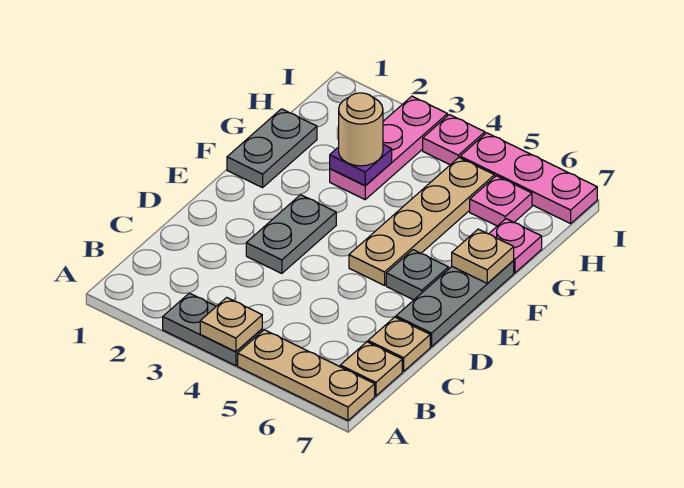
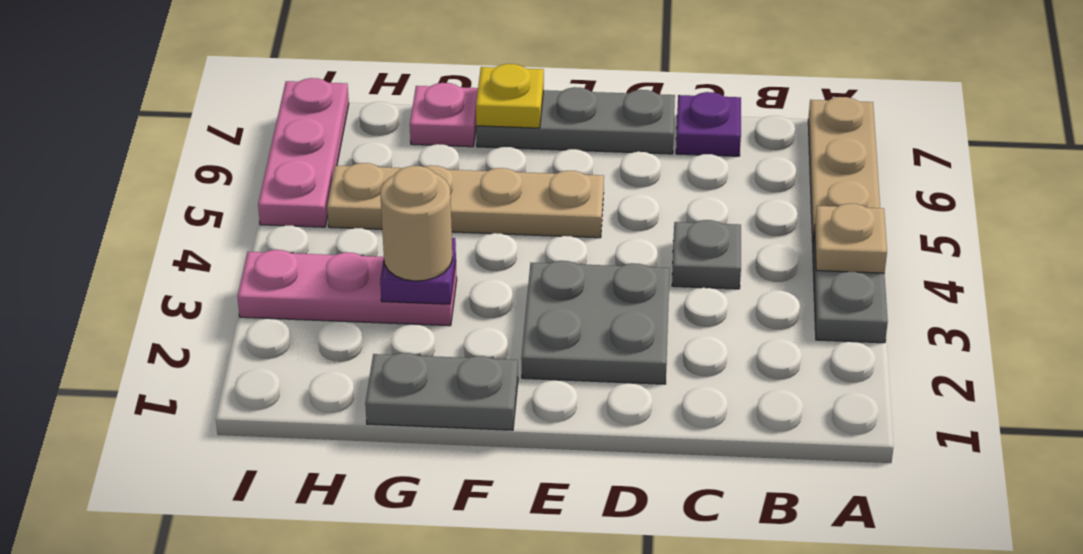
tan 1x1 plate [340,342,402,396] -> none
tan 1x1 plate [368,317,430,371] -> purple 1x1 plate [676,92,741,156]
grey 1x2 plate [246,195,336,274] -> grey 2x2 plate [521,261,670,384]
grey 1x1 plate [386,250,448,300] -> grey 1x1 plate moved to [672,220,741,289]
tan 1x1 plate [452,229,514,283] -> yellow 1x1 plate [476,64,544,128]
pink 1x1 plate [470,176,532,226] -> none
pink 1x1 plate [423,115,485,165] -> none

